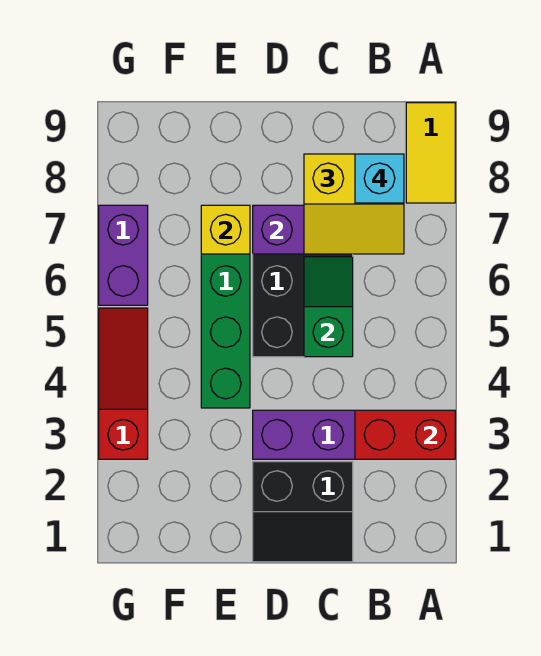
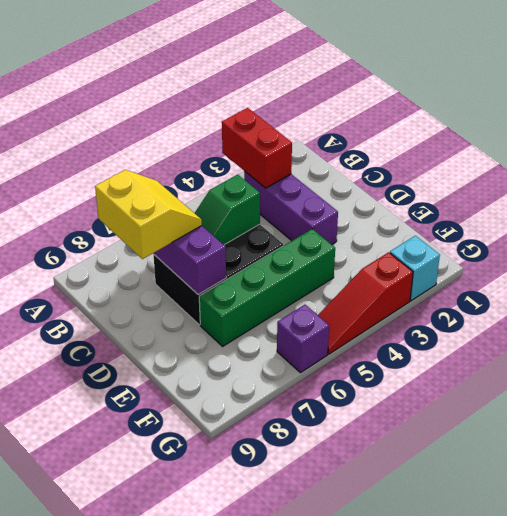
yellow 1x2 tile [406,103,455,203] -> none
cyan 1x1 brick [355,154,404,203] -> cyan 1x1 brick moved to [390,236,440,301]
black 2x2 slope [253,462,353,562] -> none
yellow 1x1 brick [201,205,250,254] -> none
purple 1x2 brick [99,205,148,305] -> purple 1x1 brick [277,305,329,373]

